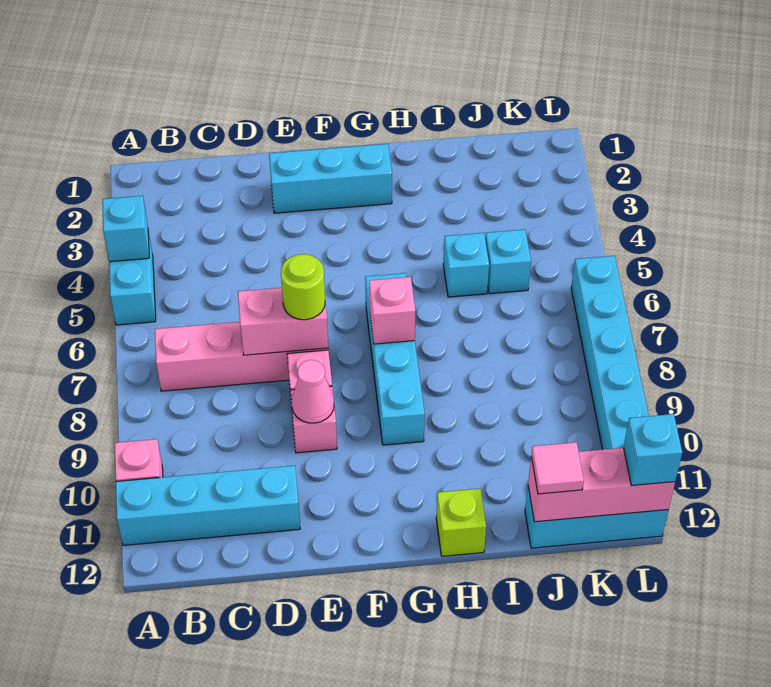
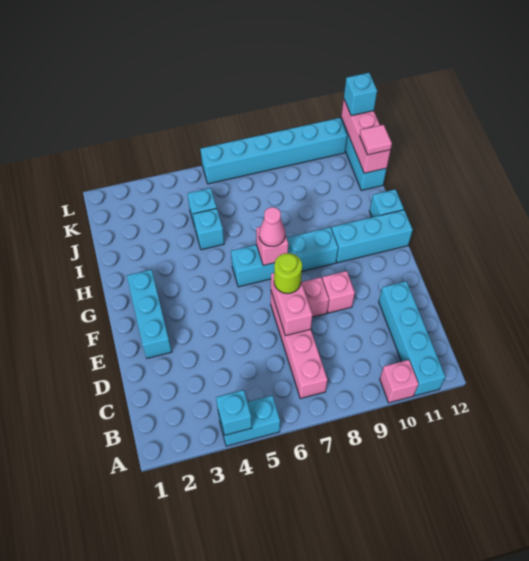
pink 1x1 cone [291,360,334,423] -> pink 1x1 cone moved to [259,207,285,246]
none -> cyan 1x3 brick [332,210,413,263]
lime 1x1 brick [436,489,486,556] -> cyan 1x1 brick [370,189,404,217]

